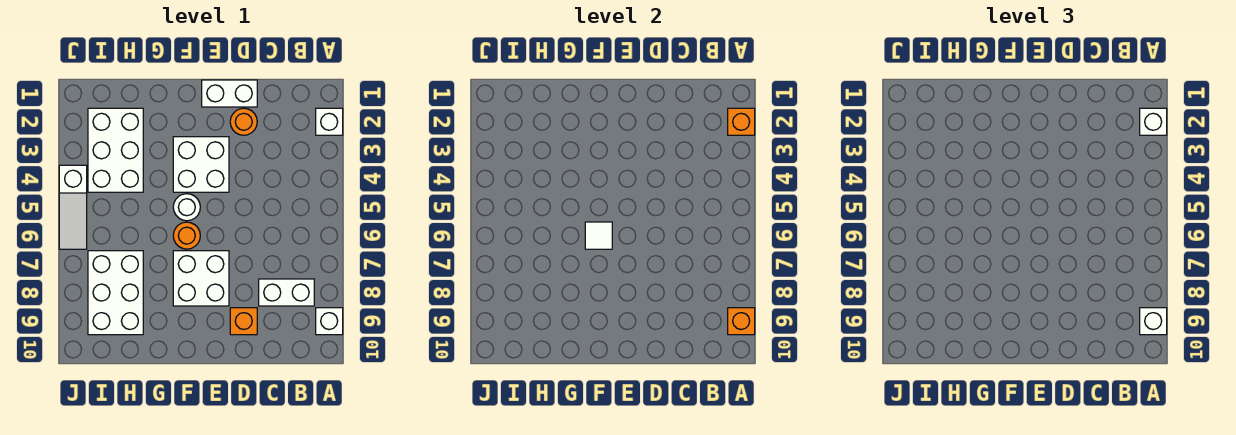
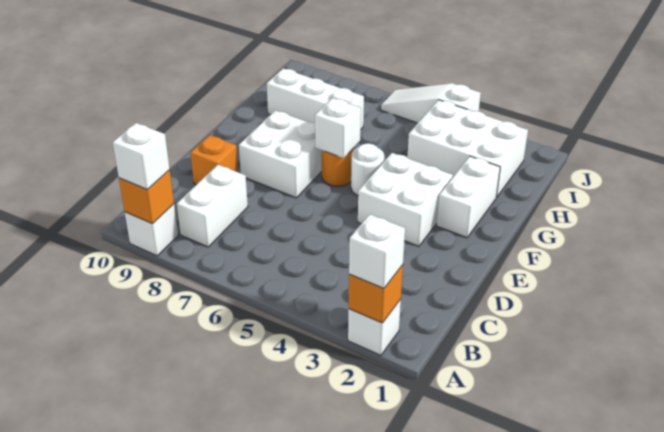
white 1x2 brick [202,80,257,107] -> white 1x2 brick moved to [437,156,500,238]
orange 1x1 round brick [230,108,257,135] -> none
white 1x1 tile [585,222,612,249] -> white 1x1 brick [315,98,361,158]
white 2x3 brick [88,251,143,335] -> white 1x3 brick [267,68,364,129]

